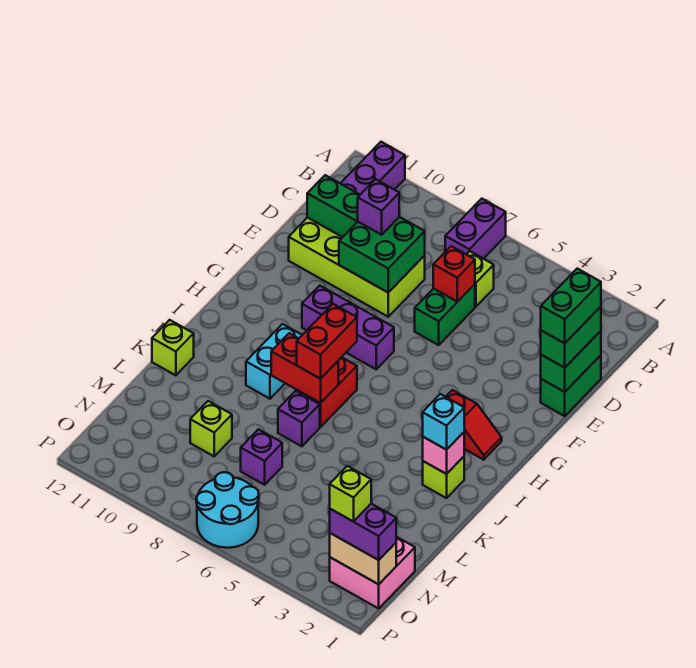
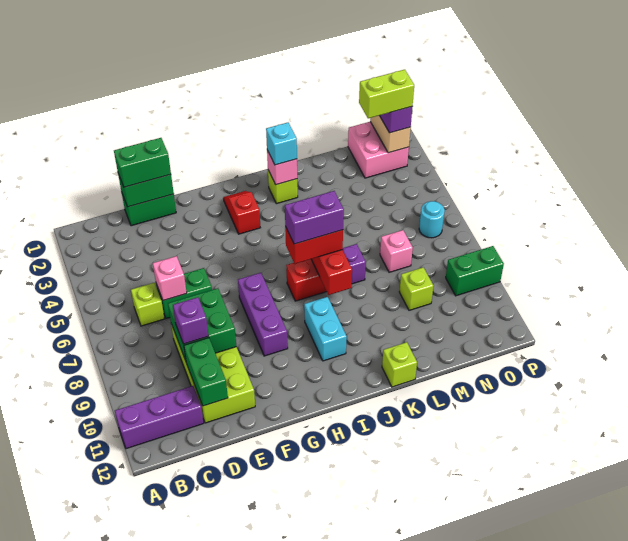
purple 1x2 brick [445,199,506,259] -> purple 1x2 brick moved to [285,191,344,244]
green 1x2 brick [541,269,601,343] -> green 1x2 brick moved to [446,246,504,296]
red 1x1 brick [433,246,475,302] -> pink 1x1 brick [153,256,187,301]
cyan 1x2 brick [246,324,302,399] -> cyan 1x2 brick turned to [304,297,347,361]
purple 1x1 brick [241,429,282,485] -> pink 1x1 brick [380,230,413,272]
lime 1x1 brick [330,466,371,521] -> lime 1x2 brick [359,70,414,118]
cyan 2x2 round brick [196,472,259,548] -> cyan 1x1 round brick [419,201,445,238]

